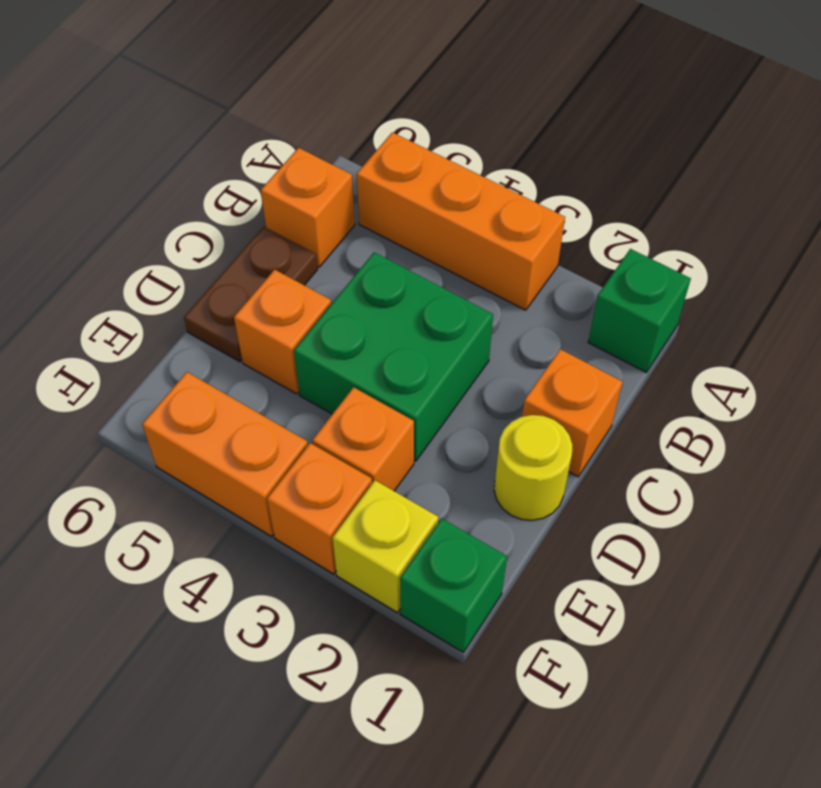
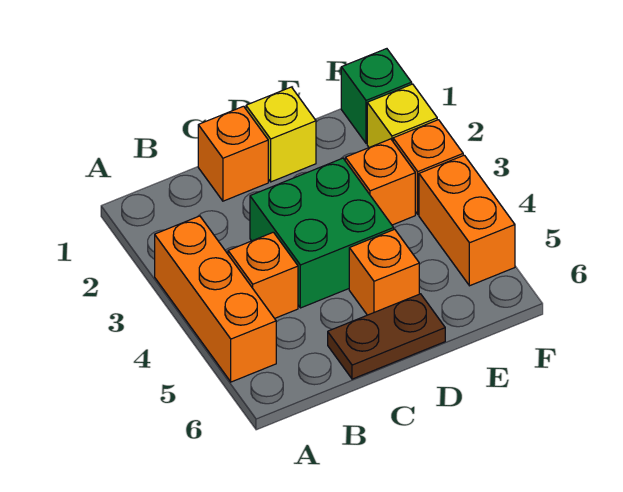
green 1x1 brick [588,249,691,372] -> none
orange 1x1 brick [261,148,355,267] -> orange 1x1 brick moved to [228,232,298,318]
yellow 1x1 round brick [494,415,572,520] -> yellow 1x1 brick [246,87,316,182]

